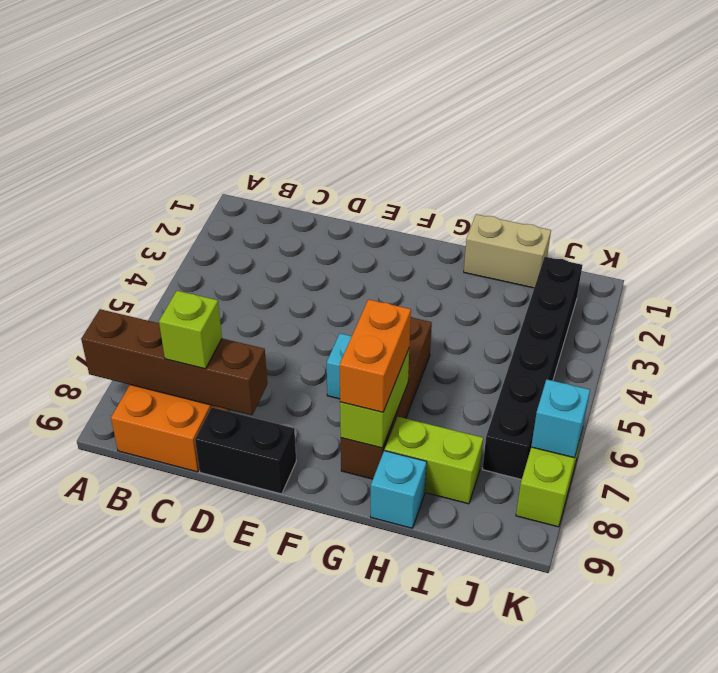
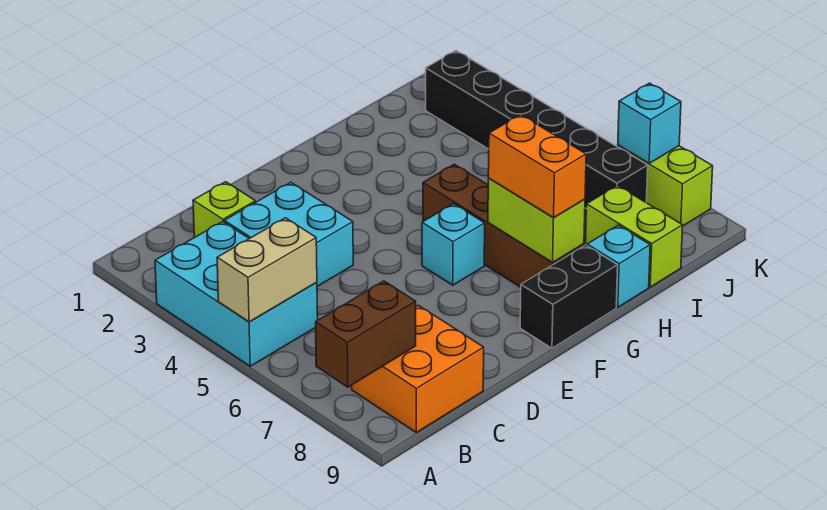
none -> cyan 2x3 brick [155,221,318,366]
brown 1x4 brick [81,309,267,415] -> brown 1x2 brick [316,281,416,387]
none -> cyan 2x2 brick [224,182,353,286]
lime 1x1 brick [159,291,222,369] -> lime 1x1 brick moved to [193,182,256,237]
black 1x2 brick [195,407,296,494] -> black 1x2 brick moved to [520,245,618,348]
tan 1x2 brick [464,214,551,288] -> tan 1x2 brick moved to [217,218,317,322]
lime 1x2 brick [385,417,483,504] -> lime 1x2 brick turned to [585,185,683,287]

